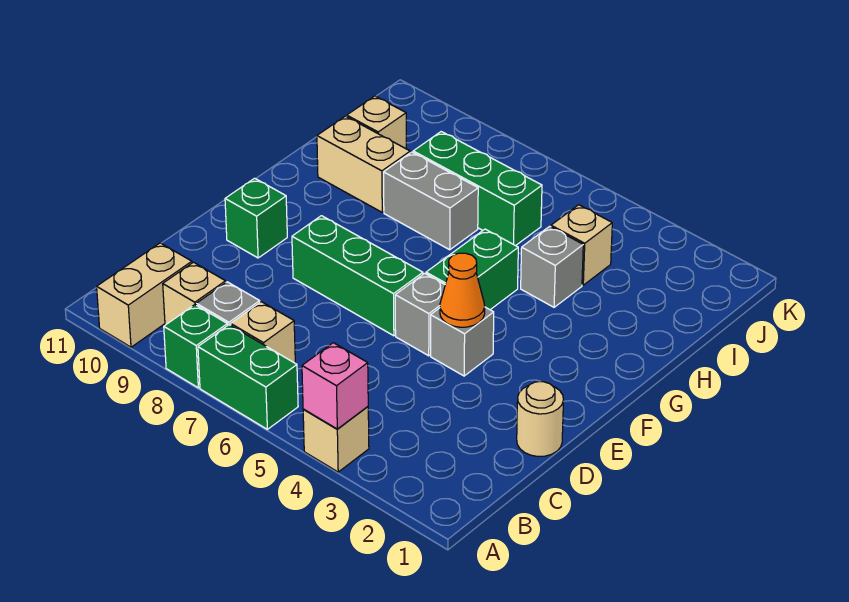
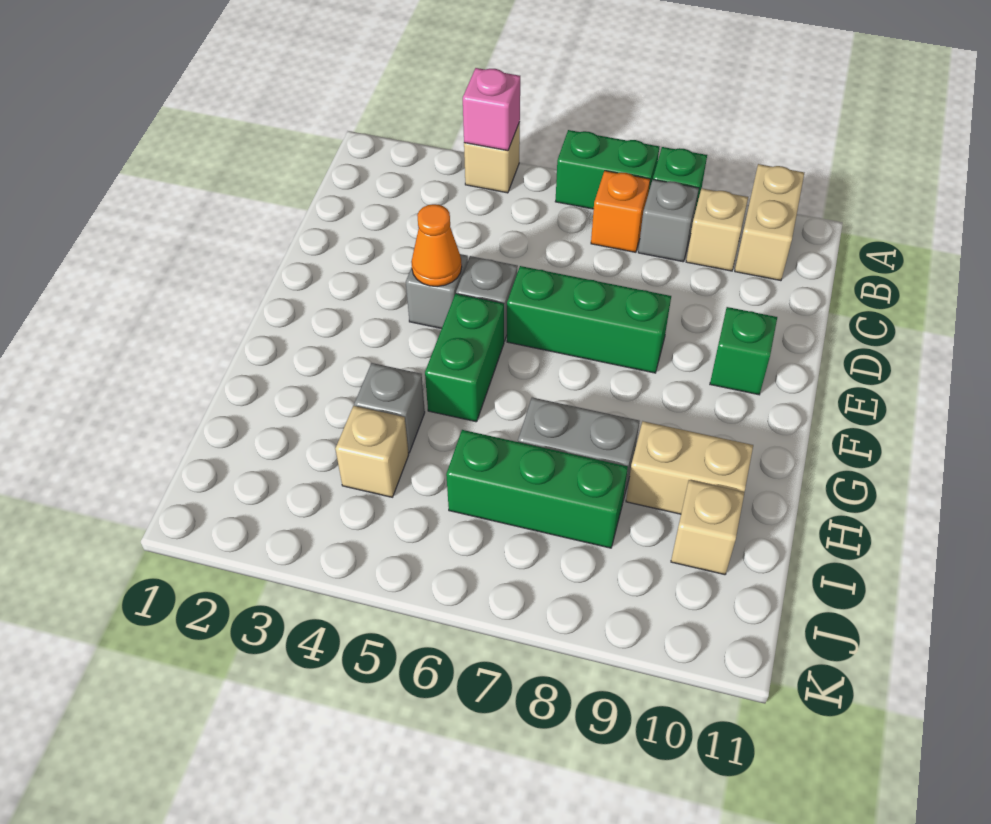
tan 1x1 brick [231,302,295,363] -> orange 1x1 brick [591,171,650,252]
tan 1x1 round brick [517,382,563,456] -> none

